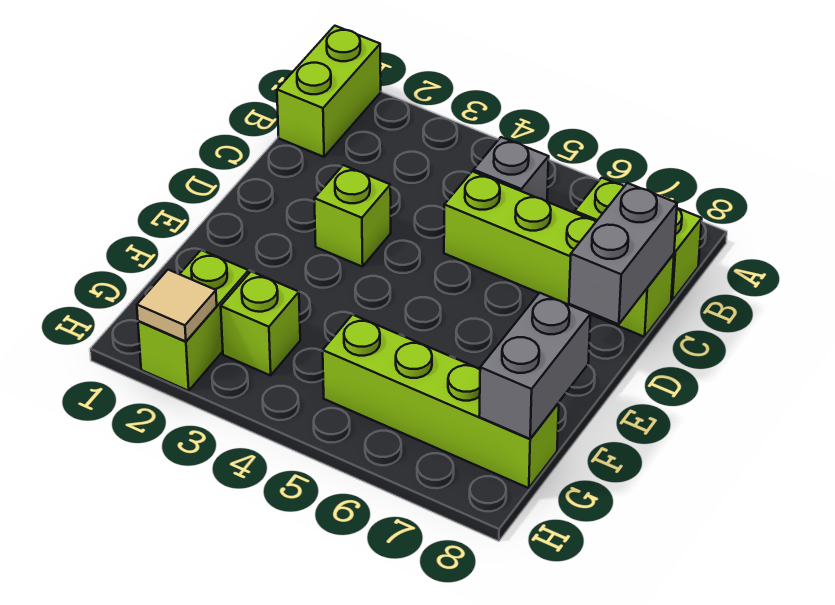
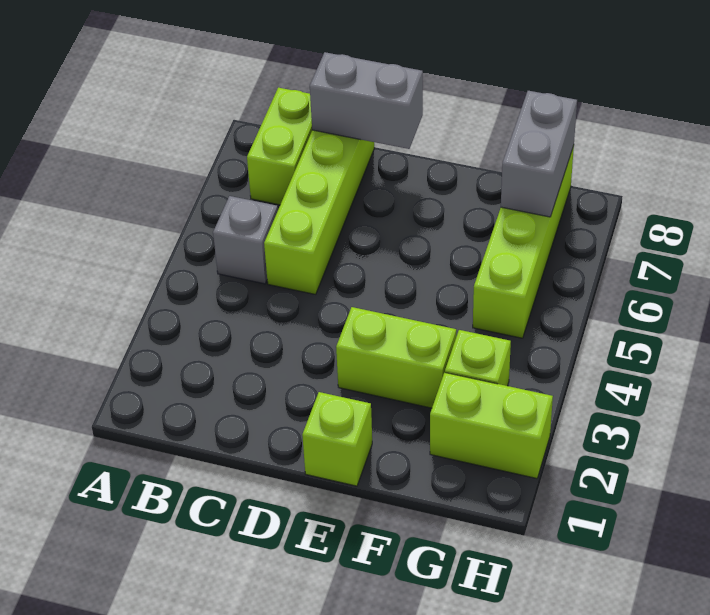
lime 1x2 brick [277,26,381,157] -> lime 1x2 brick moved to [336,307,456,408]
lime 1x1 brick [314,165,391,267] -> lime 1x1 brick moved to [302,392,372,486]
grey 1x2 brick [479,293,590,439] -> grey 1x2 brick turned to [501,91,577,217]
tan 1x1 tile [137,270,217,341] -> none

